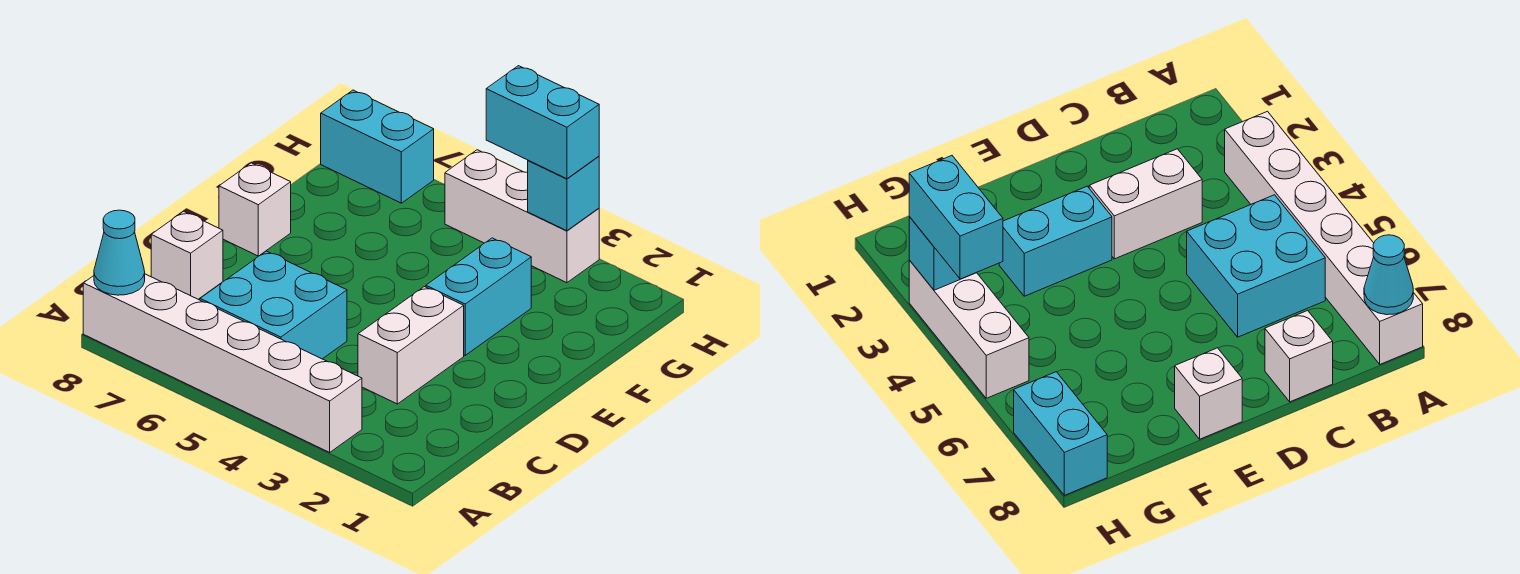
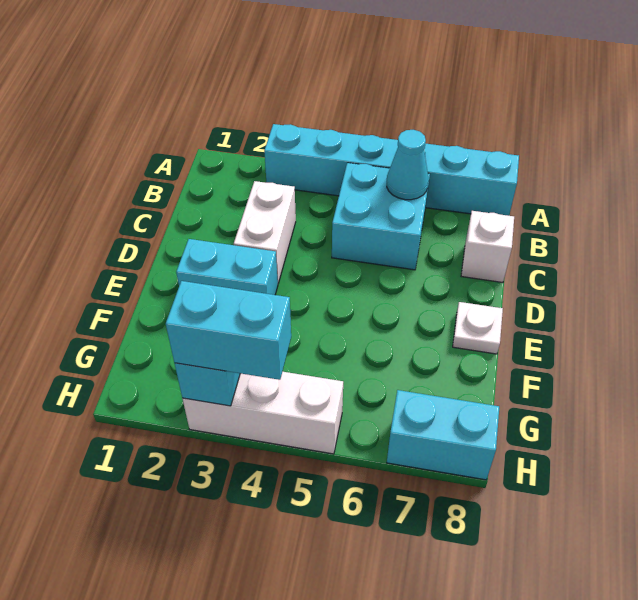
white 1x6 brick [83,274,362,452] -> cyan 1x6 brick [264,124,519,216]
cyan 1x1 cone [94,210,145,295] -> cyan 1x1 cone moved to [387,130,429,200]
cyan 1x2 brick [426,238,531,355] -> cyan 1x2 brick turned to [176,239,278,295]
white 1x1 brick [219,163,291,256] -> white 1x1 plate [453,302,503,354]

